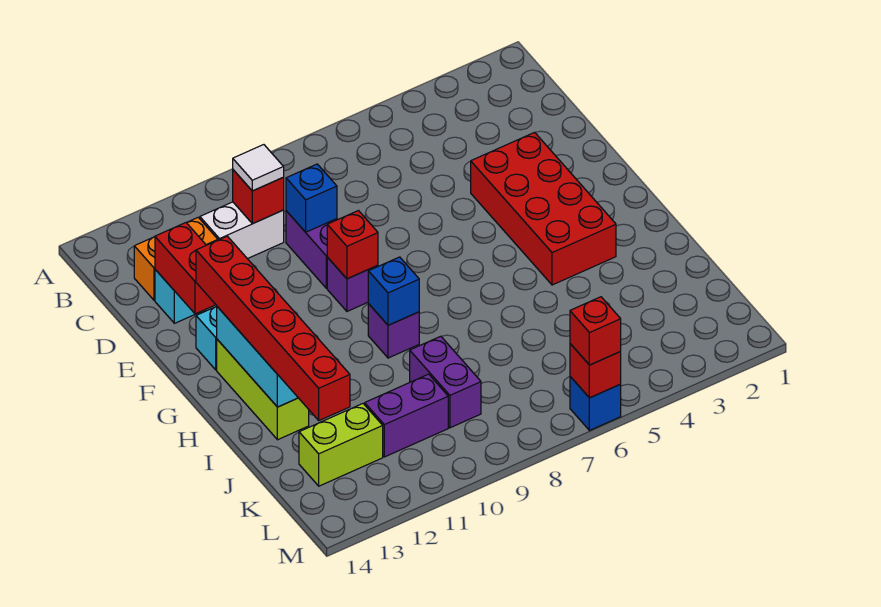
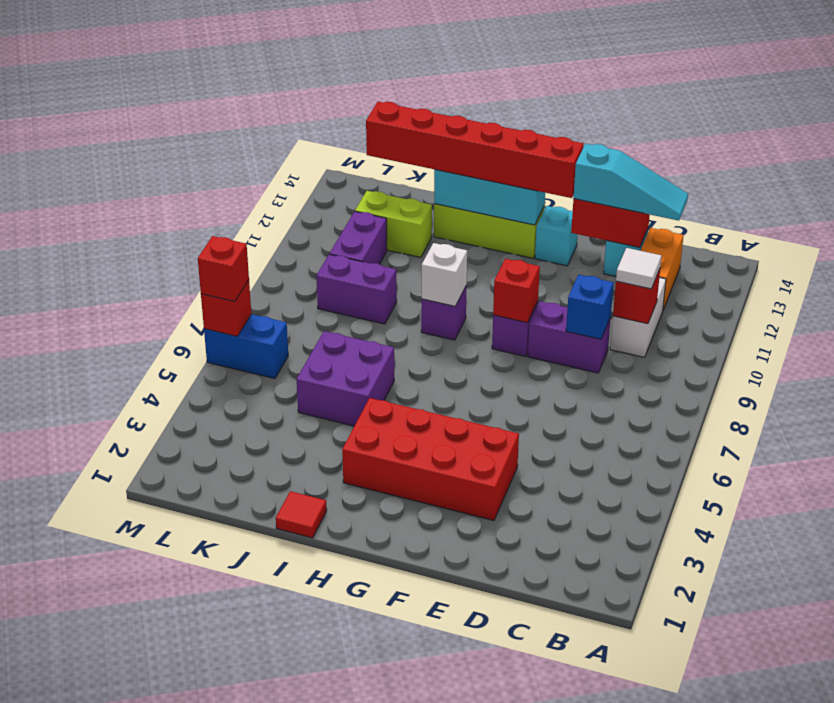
none -> cyan 1x3 slope [574,144,688,221]
blue 1x1 brick [368,257,419,325] -> white 1x1 brick [422,243,467,306]
none -> red 1x1 tile [276,491,327,538]
none -> purple 2x2 brick [297,331,394,426]
lime 1x2 brick [299,404,383,486] -> lime 1x2 brick turned to [355,191,432,258]
blue 1x1 brick [570,377,621,431] -> blue 1x2 brick [204,314,288,379]

